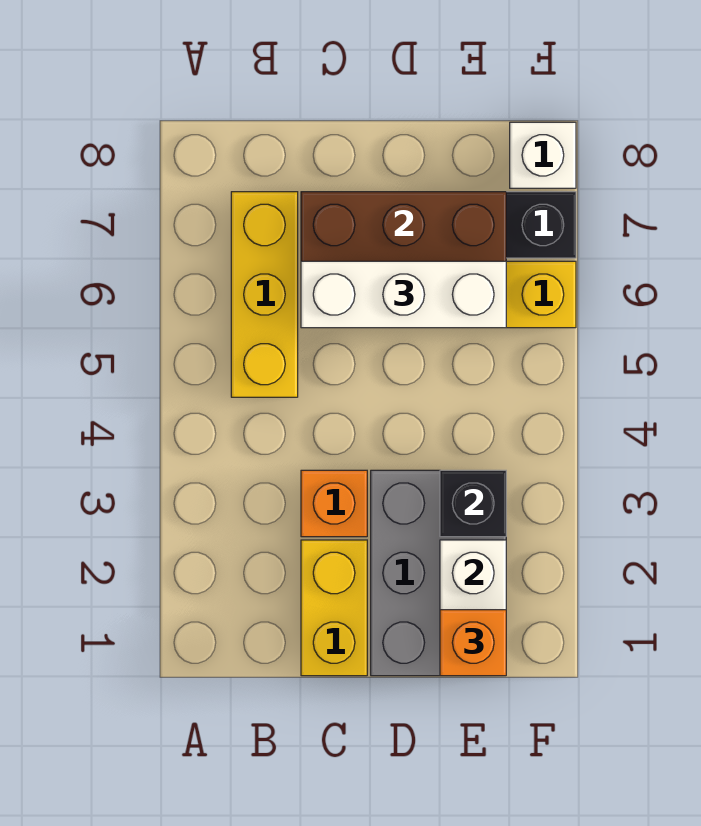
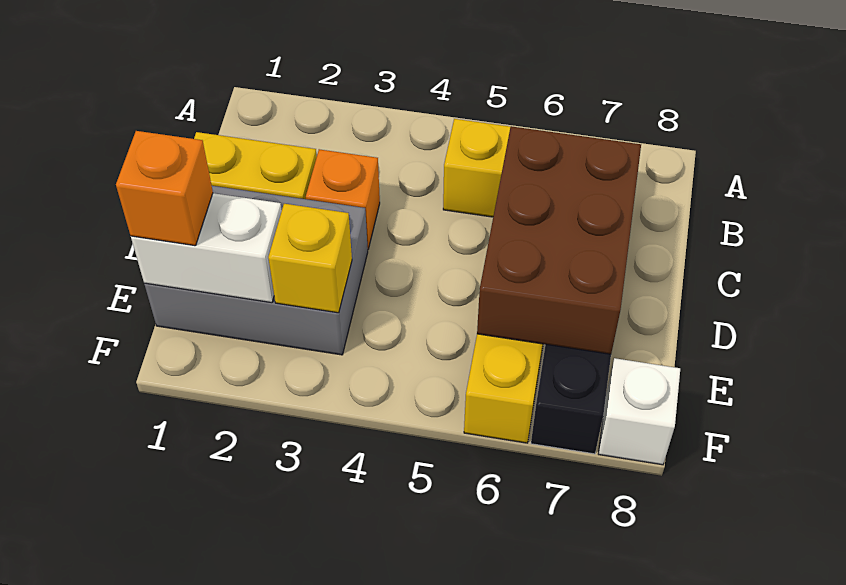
white 1x3 brick [301,261,506,328] -> none
black 1x1 brick [440,470,506,537] -> yellow 1x1 brick [268,204,352,313]

